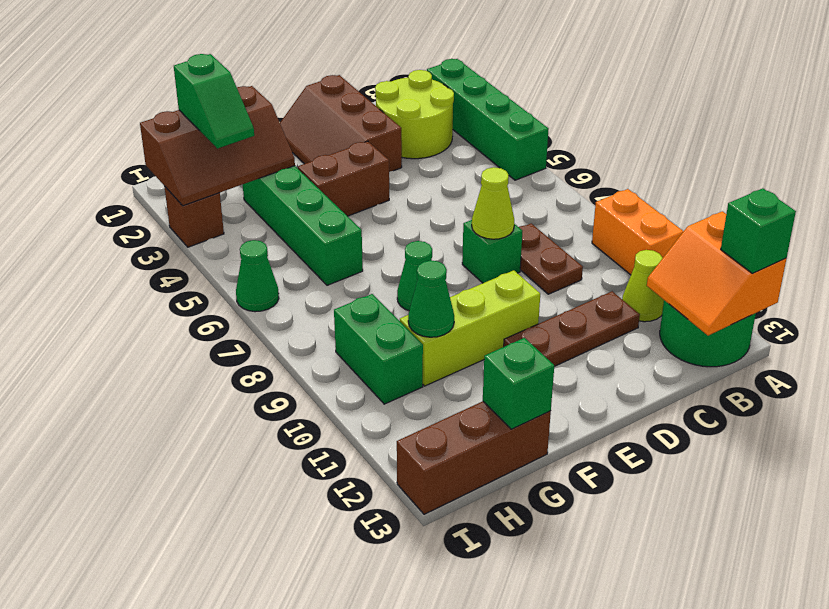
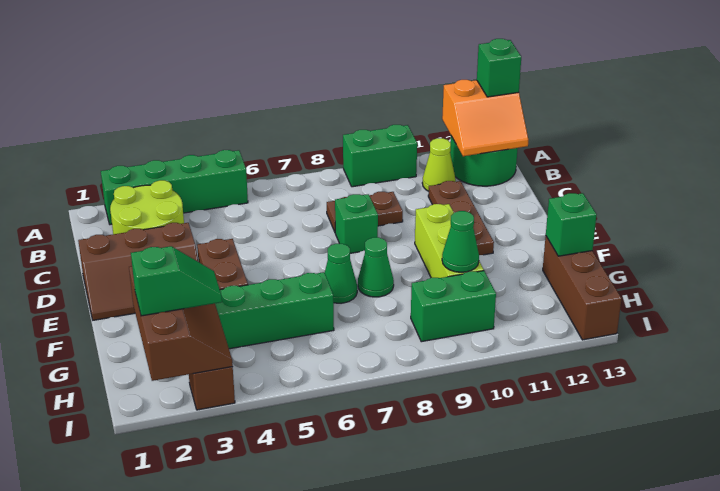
orange 1x2 brick [592,189,683,275] -> green 1x2 brick [343,125,417,187]
lime 1x1 cone [472,167,514,239] -> none
green 1x1 cone [236,240,279,312] -> green 1x1 cone moved to [325,244,357,303]

